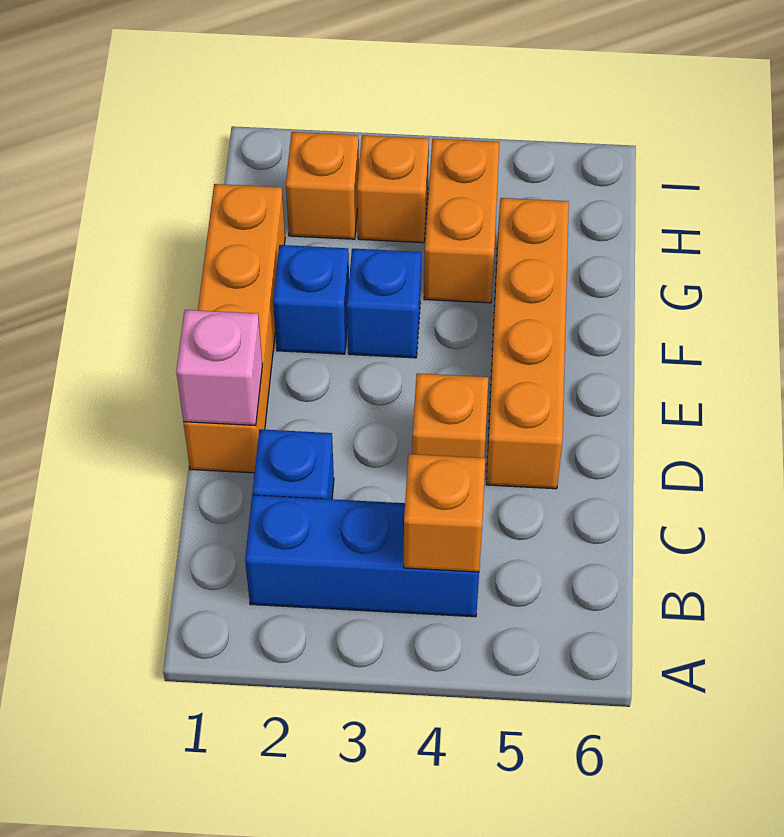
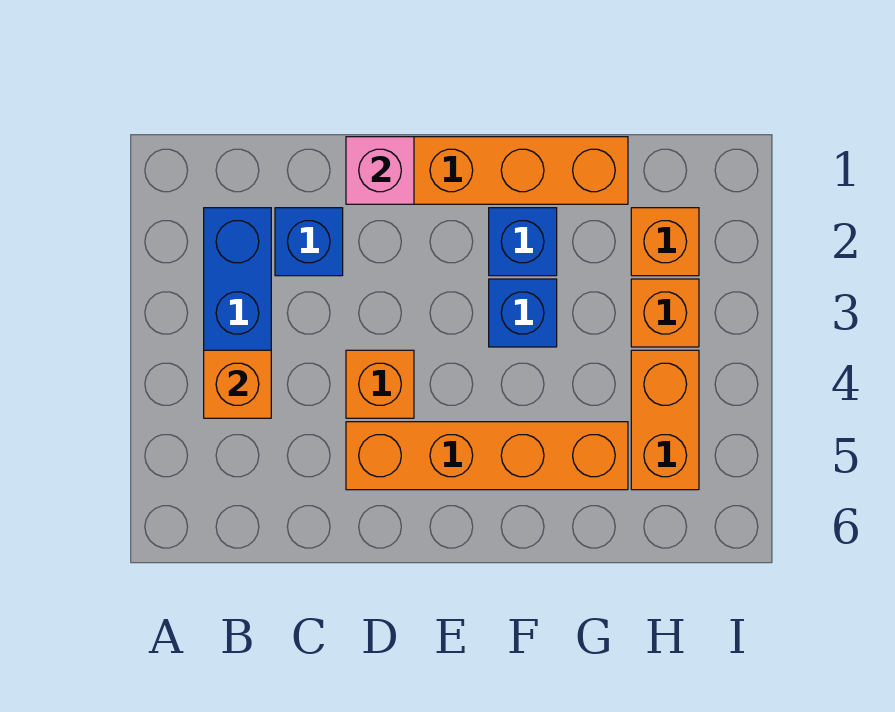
orange 1x2 brick [424,139,499,303] -> orange 1x2 brick turned to [631,350,699,490]

